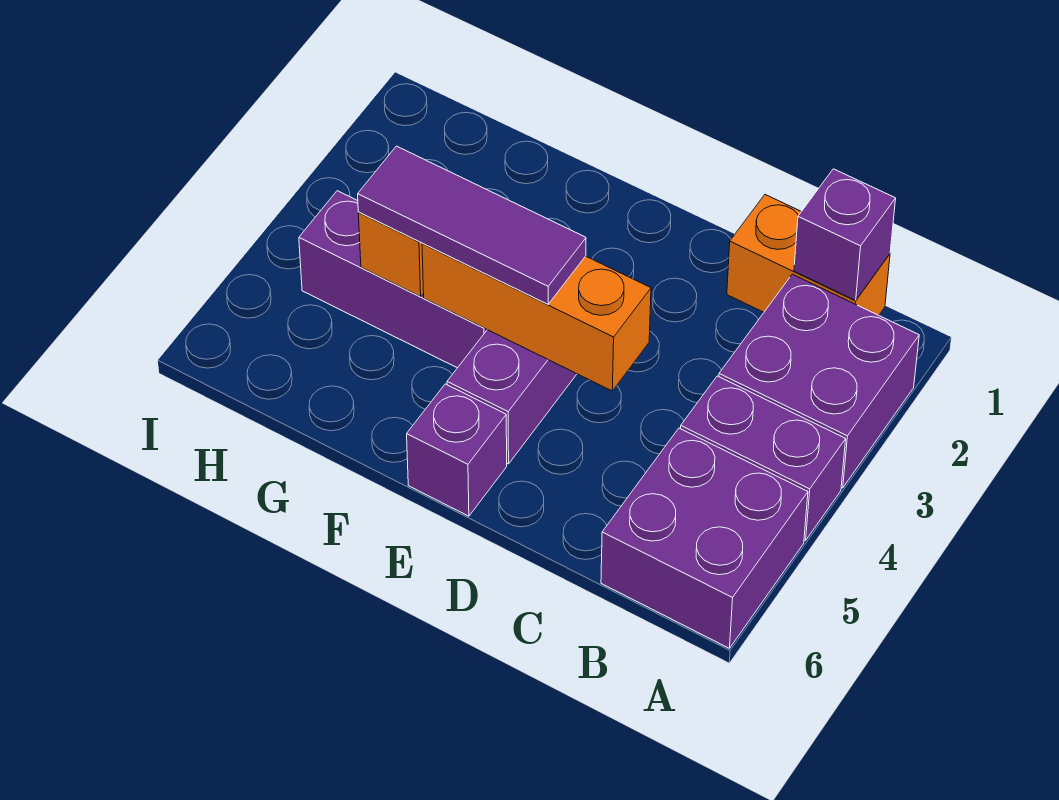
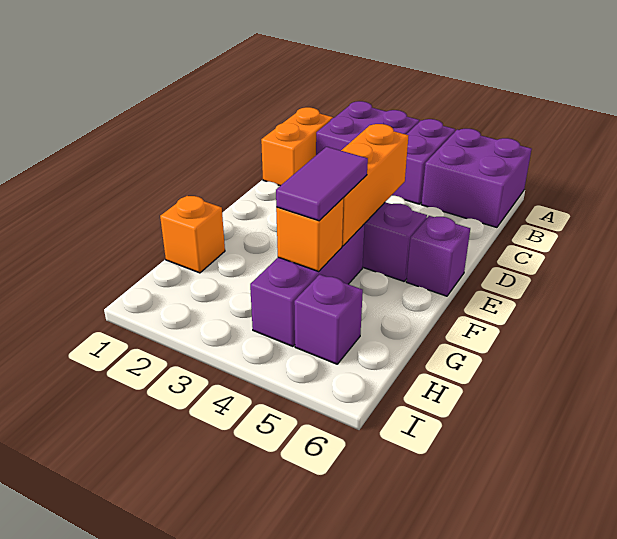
purple 1x1 brick [794,169,896,300] -> purple 1x1 brick moved to [294,274,363,364]
purple 1x3 tile [358,146,586,304] -> purple 1x2 tile [276,147,368,221]
none -> orange 1x1 brick [160,196,225,273]

